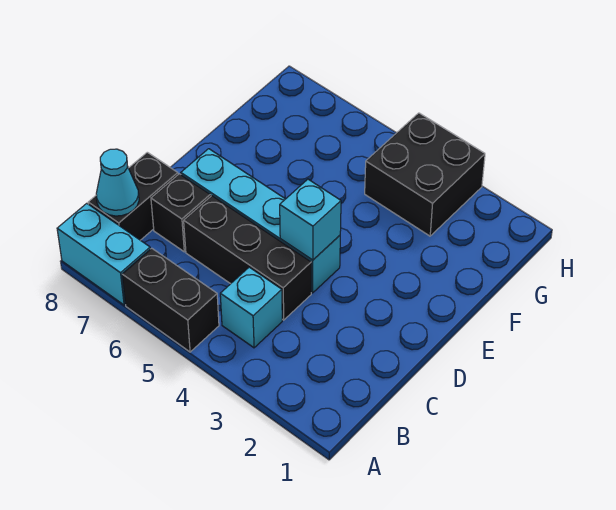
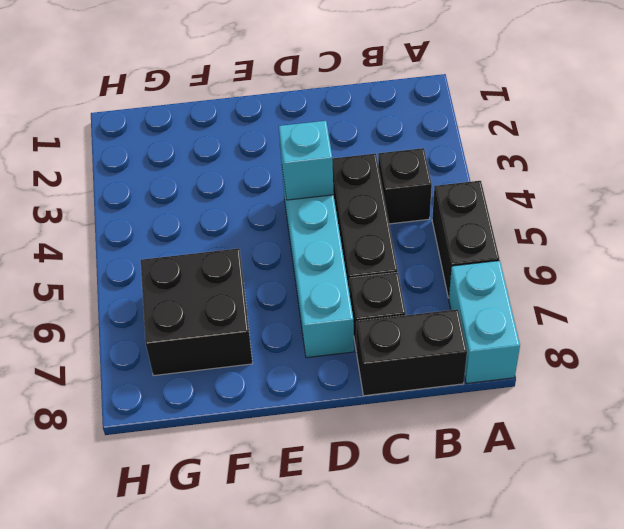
cyan 1x1 brick [220,267,282,348] -> black 1x1 brick [378,148,432,224]
cyan 1x1 cone [96,149,139,216] -> none
black 2x2 brick [365,113,485,236] -> black 2x2 brick moved to [141,248,253,376]

